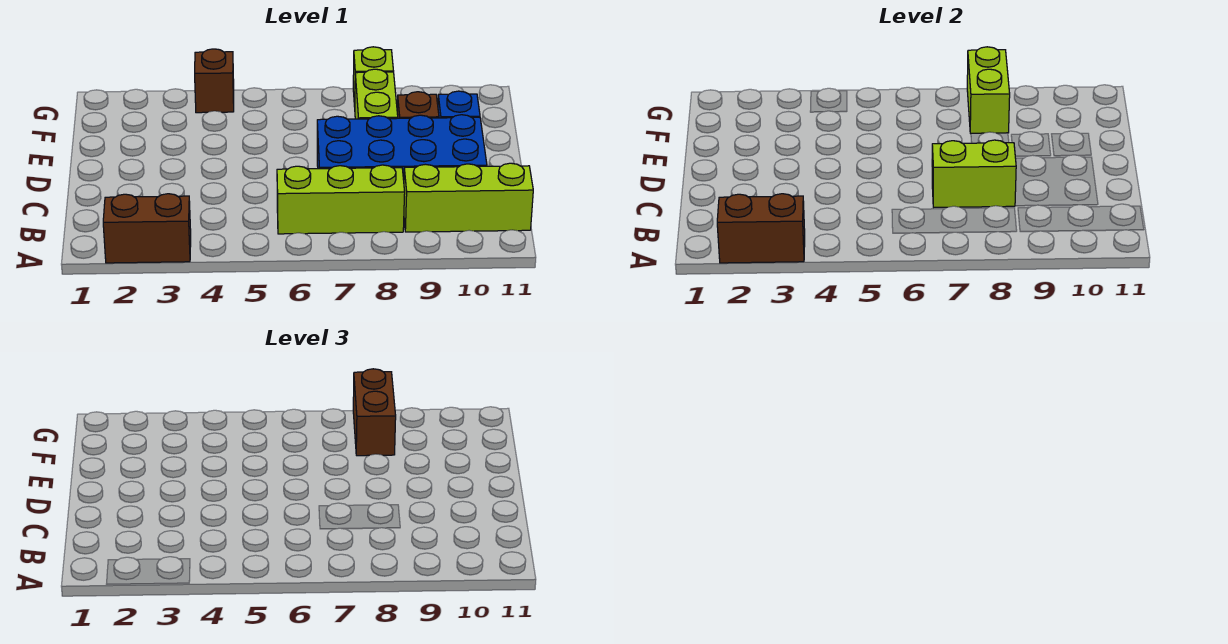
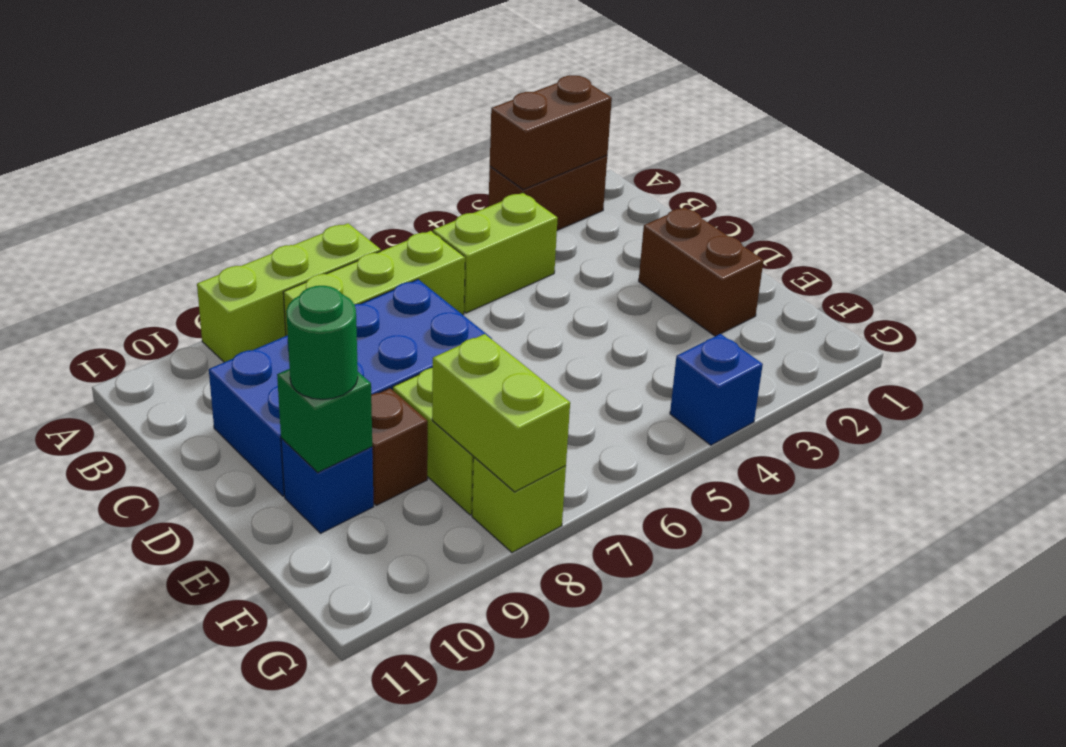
lime 1x3 brick [404,163,533,232] -> lime 1x3 brick moved to [197,223,381,362]
lime 1x2 brick [932,140,1016,207] -> lime 1x2 brick moved to [433,193,558,313]
none -> green 1x1 brick [277,369,372,473]
none -> green 1x1 round brick [286,286,358,399]
brown 1x2 brick [353,369,396,456] -> brown 1x2 brick moved to [639,207,764,336]
brown 1x1 brick [195,49,234,113] -> blue 1x1 brick [670,334,763,445]

